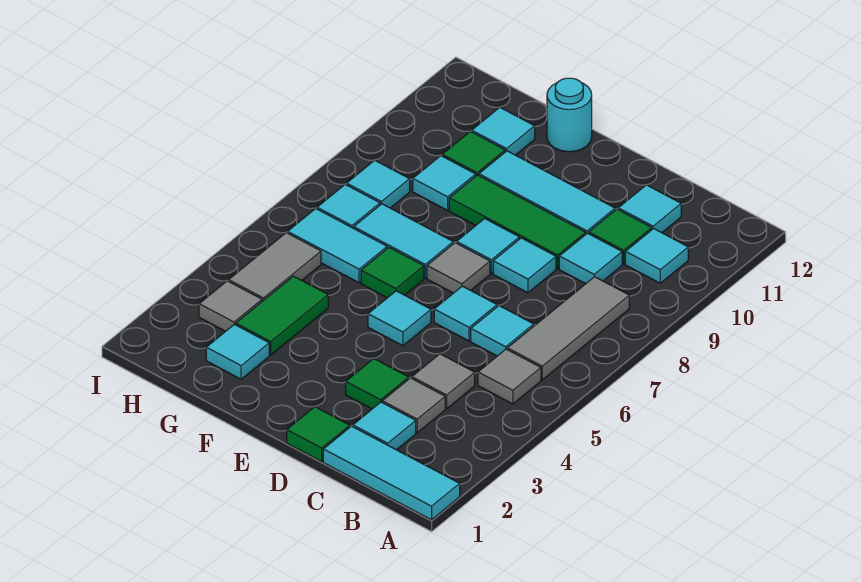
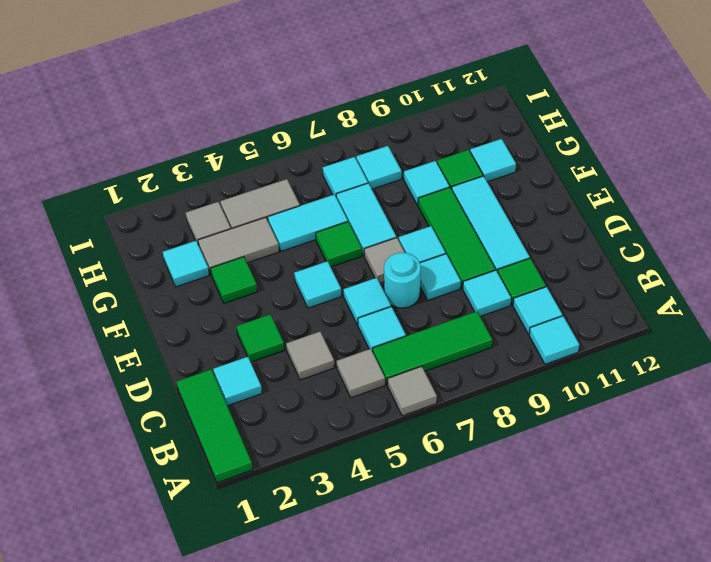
cyan 1x3 tile [323,426,460,520] -> green 1x3 tile [177,370,253,483]
grey 1x3 tile [507,277,629,380] -> green 1x3 tile [373,311,492,385]
grey 1x1 tile [382,378,445,433] -> grey 1x1 tile moved to [388,366,437,416]
cyan 1x1 tile [618,185,681,233] -> cyan 1x1 tile moved to [529,316,579,364]
green 1x1 tile [287,407,350,462] -> green 1x1 tile moved to [211,257,257,303]
cyan 1x1 round brick [547,78,592,152] -> cyan 1x1 round brick moved to [384,253,421,308]
green 1x2 tile [236,276,328,355] -> grey 1x2 tile [198,217,279,274]
cyan 1x2 tile [288,209,387,283] -> cyan 1x2 tile turned to [268,195,348,251]

